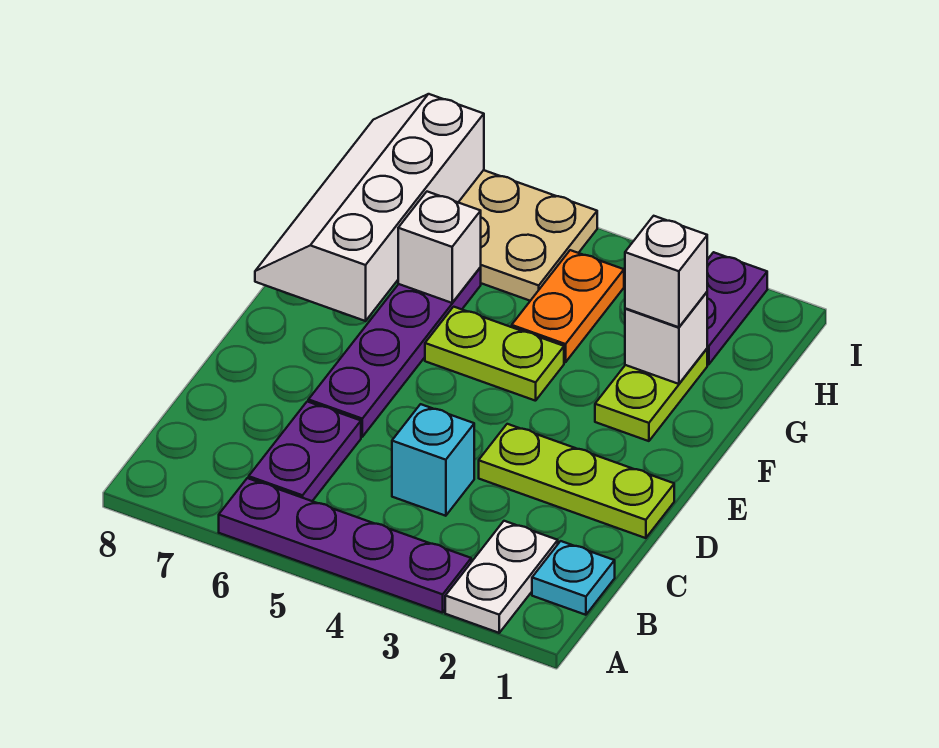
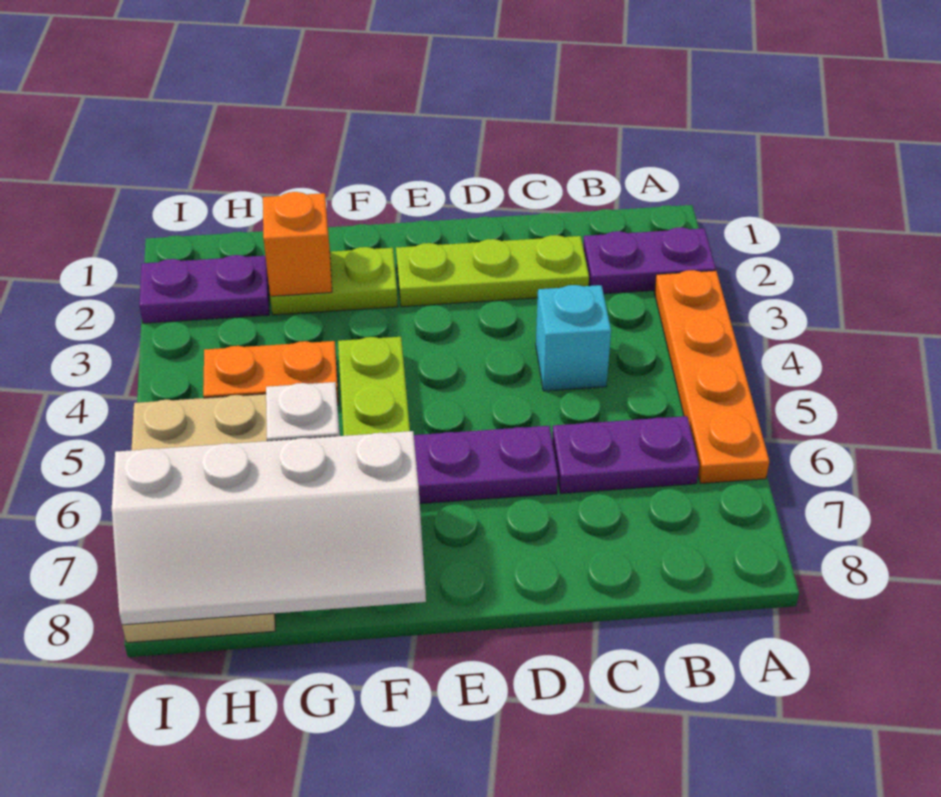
white 1x2 plate [445,521,558,633] -> purple 1x2 plate [583,227,716,294]
purple 1x4 plate [219,478,471,613] -> orange 1x4 plate [654,270,769,484]
cyan 1x1 plate [532,541,615,615] -> none
lime 1x3 plate [479,424,674,538] -> lime 1x3 plate turned to [396,235,589,307]
white 1x1 brick [625,292,707,384] -> orange 1x1 brick [263,192,332,296]
white 1x1 brick [625,216,707,327] -> none

